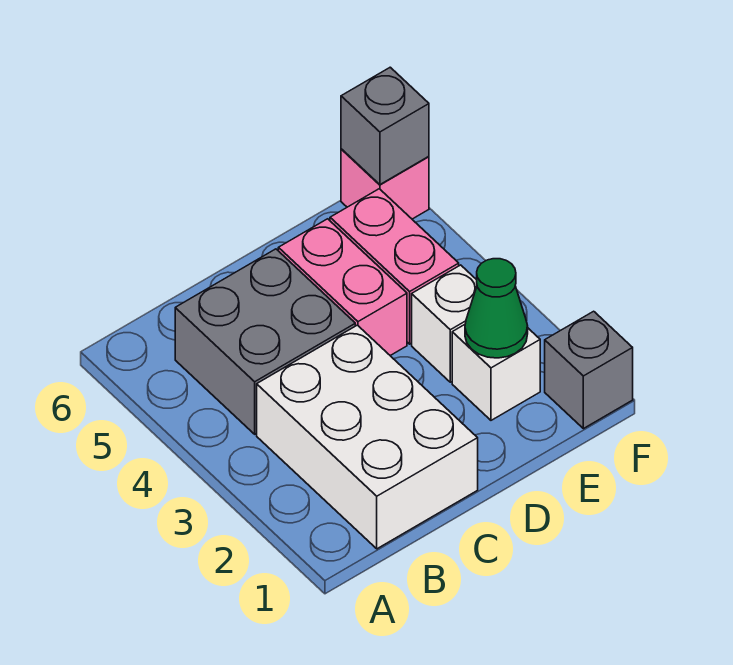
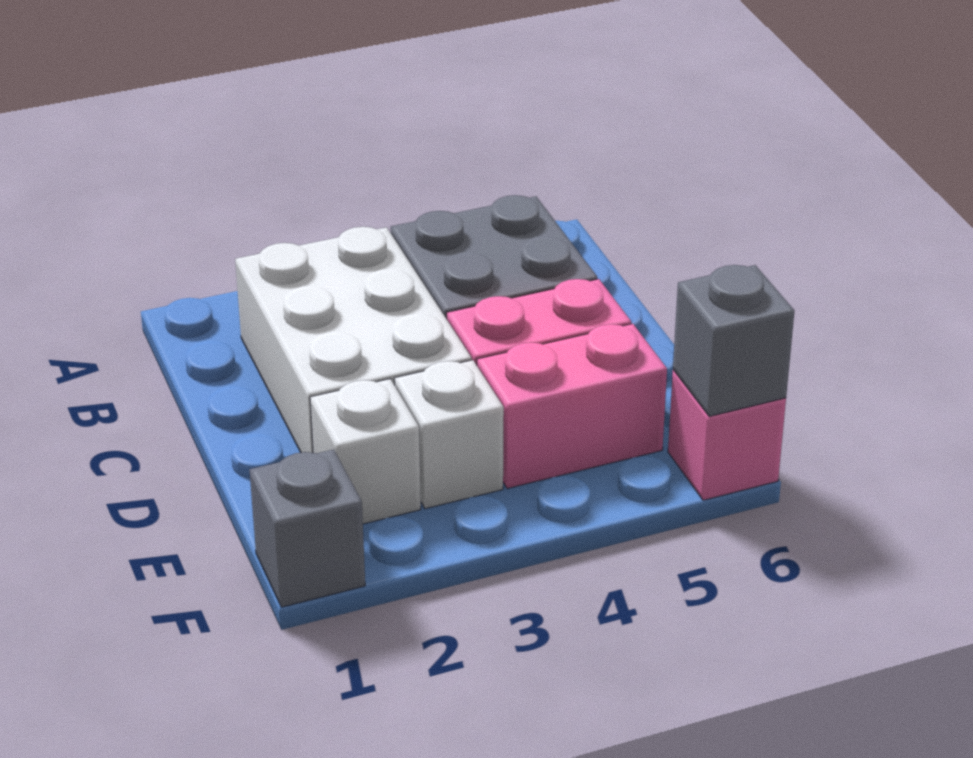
white 2x3 brick [257,325,478,549] -> white 2x3 brick turned to [235,227,472,453]
green 1x1 cone [465,259,528,358] -> none

